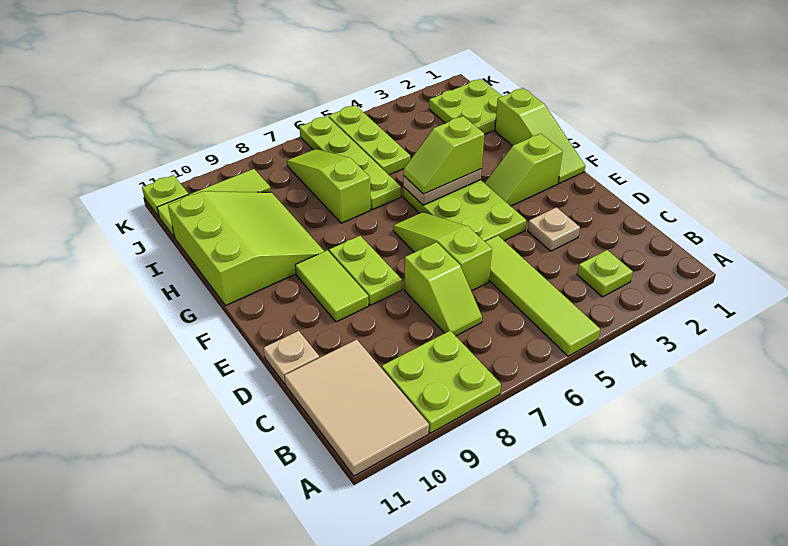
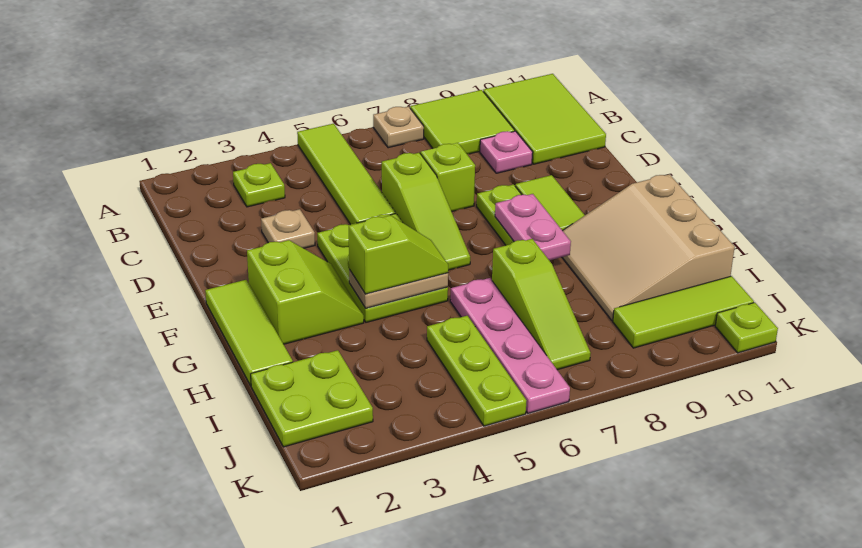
lime 2x2 plate [382,331,501,433] -> lime 2x2 tile [410,90,515,154]
tan 2x3 tile [284,339,429,476] -> lime 2x3 tile [483,74,606,164]
none -> pink 1x1 plate [480,131,533,173]
tan 1x1 plate [264,331,319,384] -> tan 1x1 plate moved to [373,107,424,148]
lime 1x3 slope [495,88,585,184] -> lime 1x3 tile [205,280,293,386]
lime 1x2 slope [485,134,563,206] -> lime 2x2 slope [247,240,364,344]
none -> pink 1x2 plate [495,194,571,260]
lime 3x3 slope [168,191,324,306] -> tan 3x3 slope [562,174,735,321]
lime 1x4 plate [299,116,401,210] -> pink 1x4 plate [450,278,570,413]

